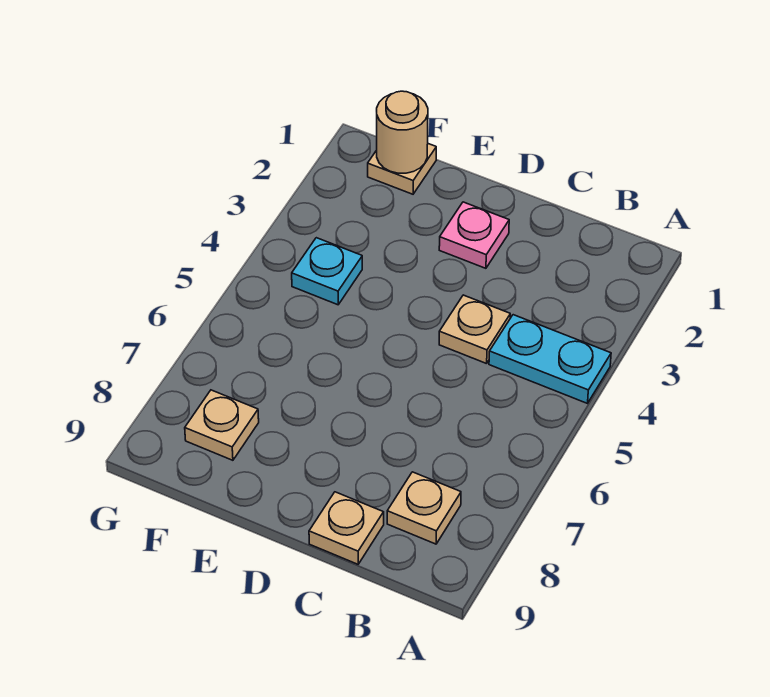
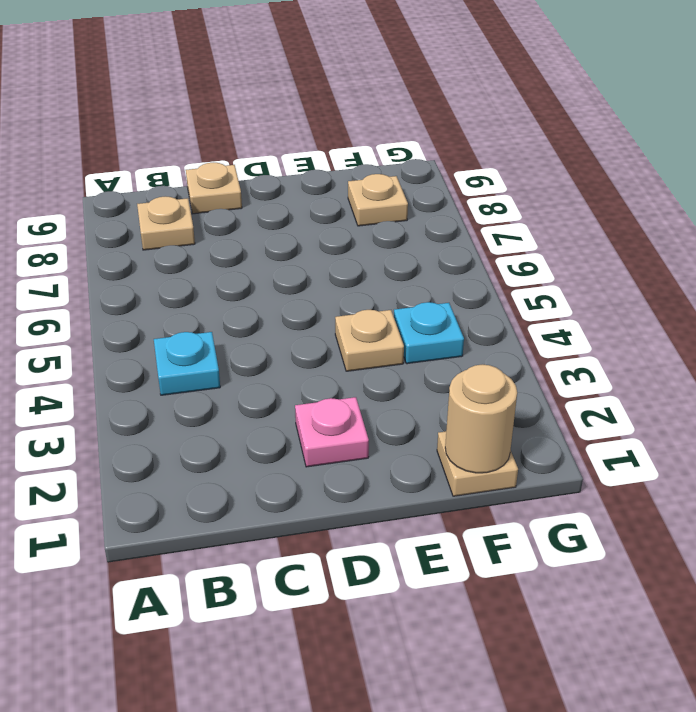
cyan 1x2 plate [489,315,611,403] -> cyan 1x1 plate [154,332,220,395]
tan 1x1 plate [439,295,510,364] -> tan 1x1 plate moved to [335,310,404,371]

